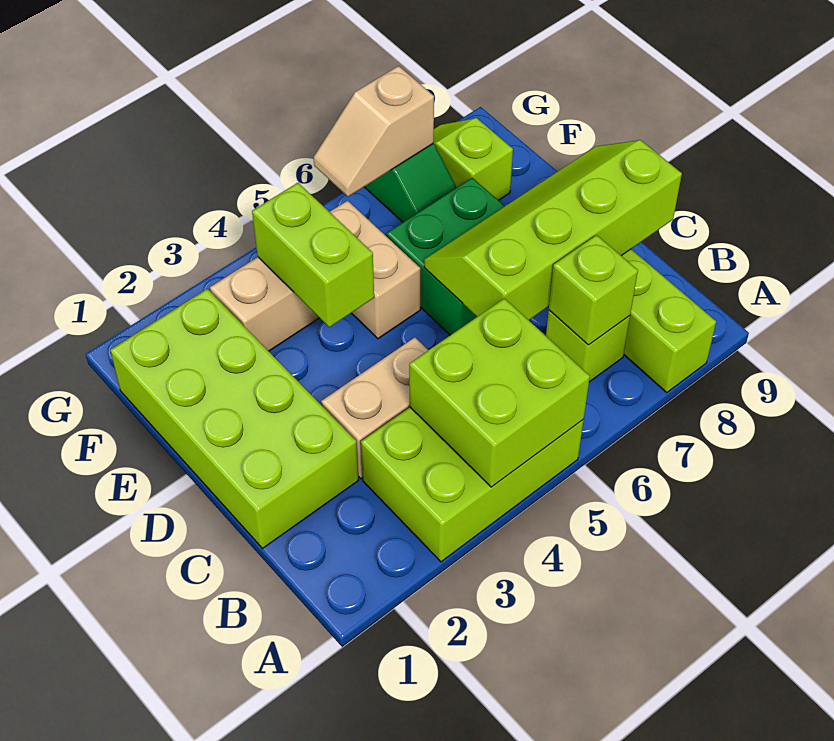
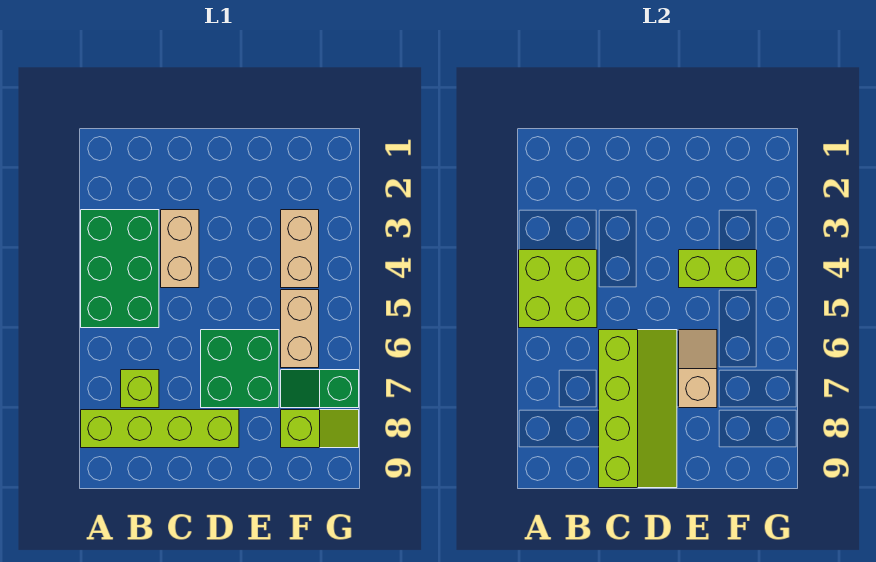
lime 2x3 brick [361,407,584,562] -> green 2x3 brick [81,210,159,328]
lime 1x1 brick [549,235,638,345] -> none
lime 2x4 brick [110,289,359,548] -> none
tan 1x2 brick [330,201,420,339] -> tan 1x2 brick turned to [281,290,319,368]
tan 1x2 slope [313,66,434,197] -> tan 1x2 slope moved to [679,330,717,408]

